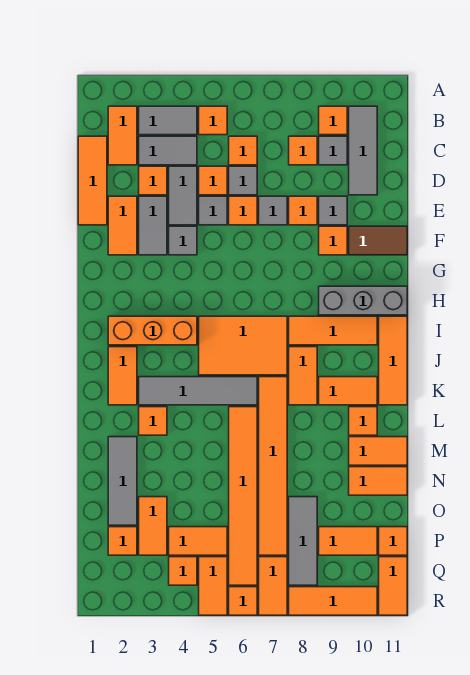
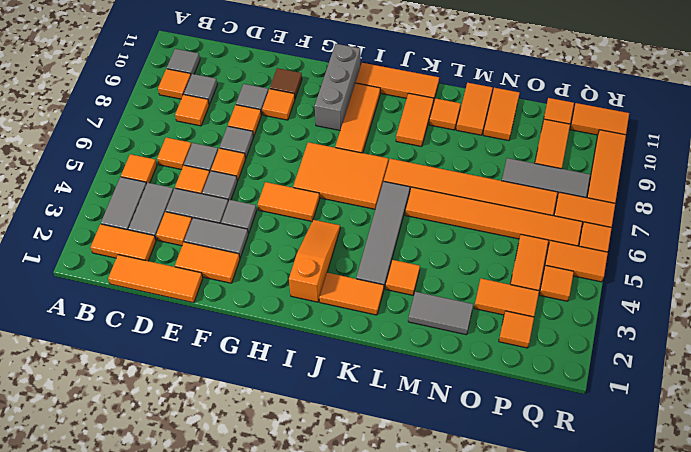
grey 1x3 tile [349,106,377,195] -> grey 1x1 tile [167,49,200,74]
brown 1x2 tile [349,226,407,255] -> brown 1x1 tile [270,68,302,98]
orange 1x3 brick [108,316,197,345] -> orange 1x3 slope [289,220,340,302]
orange 2x3 tile [199,316,287,375] -> orange 2x3 tile turned to [293,142,388,209]
orange 1x2 tile [289,347,317,405] -> orange 1x2 tile moved to [258,182,320,221]
grey 1x3 tile [108,437,137,525] -> grey 1x2 tile [408,292,473,335]

